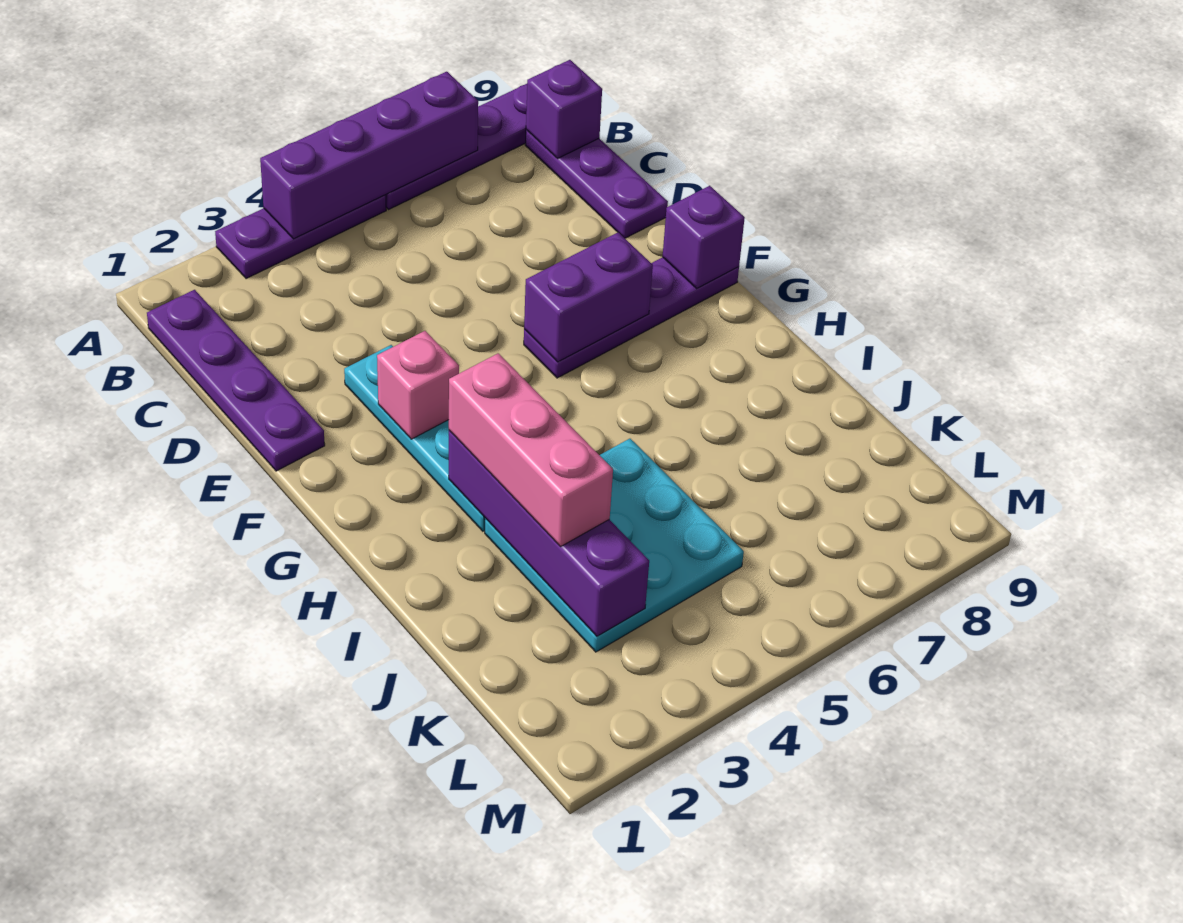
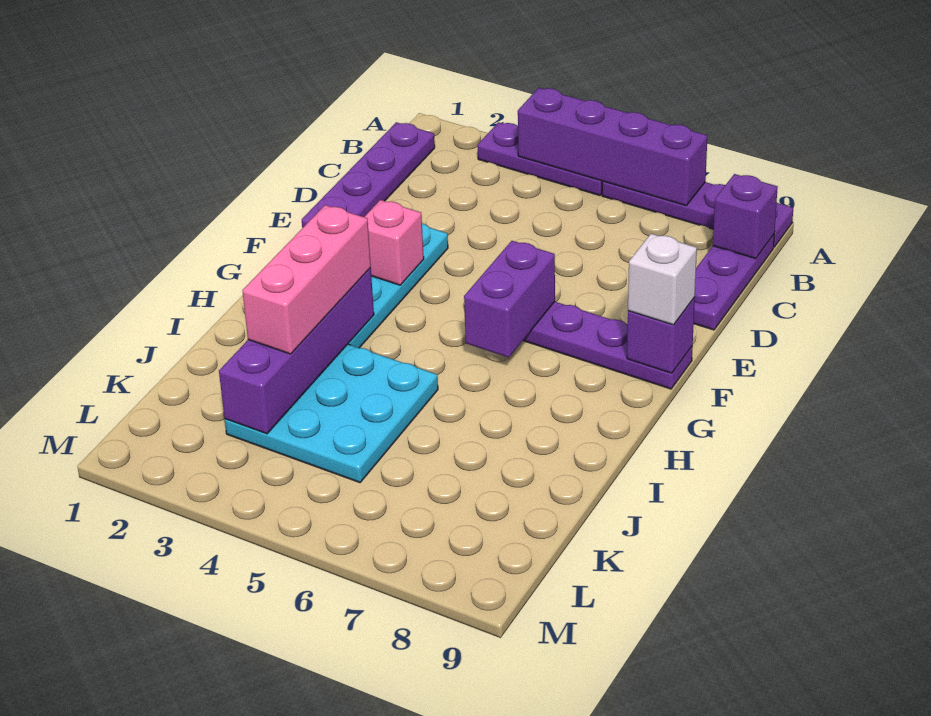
purple 1x2 brick [524,233,653,362] -> purple 1x2 brick turned to [464,241,555,358]
none -> white 1x1 brick [628,234,697,325]

